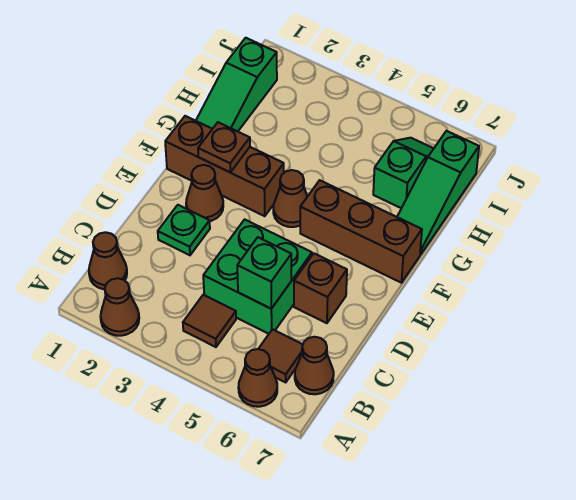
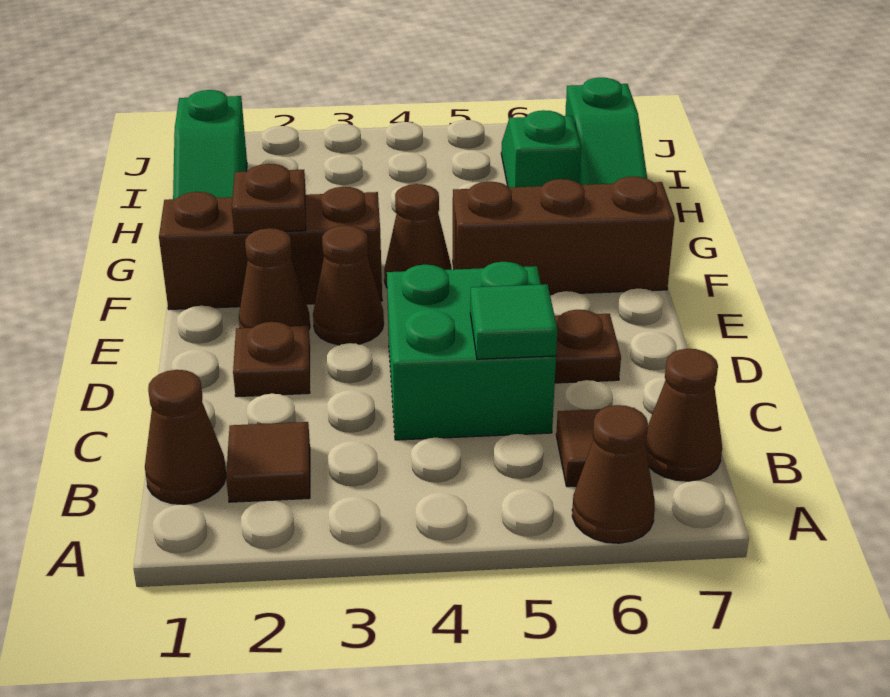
brown 1x1 cone [101,278,139,336] -> brown 1x1 cone moved to [313,226,384,345]
brown 1x1 tile [183,295,236,347] -> brown 1x1 tile moved to [226,422,310,502]
green 1x1 brick [237,237,291,309] -> green 1x1 tile [470,284,557,359]
green 1x1 plate [158,205,210,255] -> brown 1x1 plate [233,322,310,397]
brown 1x1 brick [294,253,347,323] -> brown 1x1 plate [555,310,621,383]

